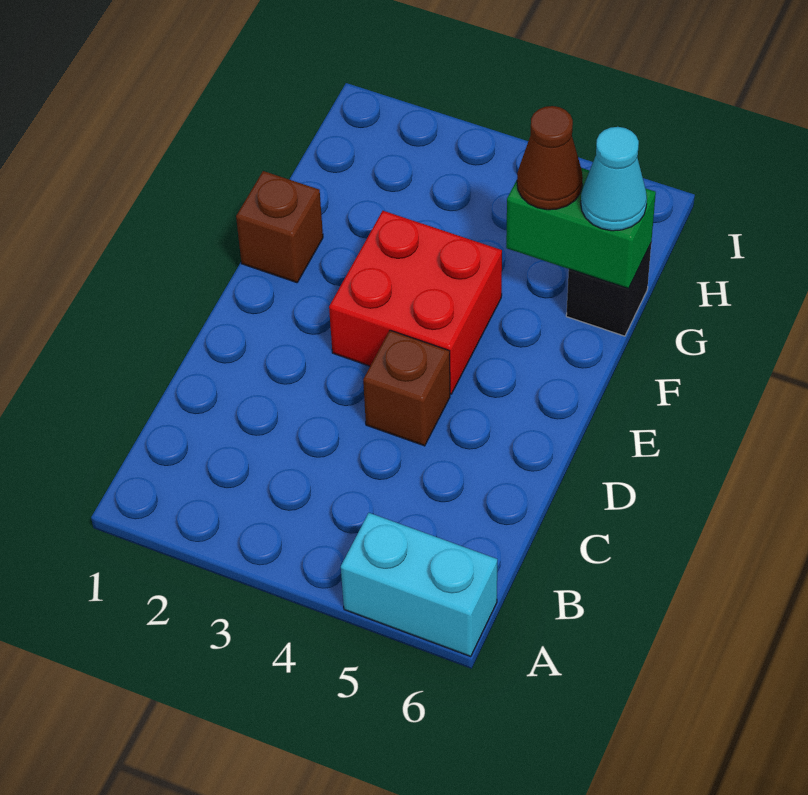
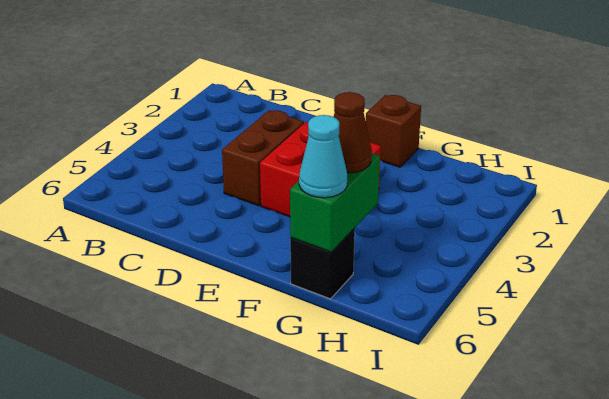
cyan 1x2 brick [341,513,497,656] -> none
brown 1x1 brick [363,330,450,446] -> brown 1x2 brick [222,110,304,206]

